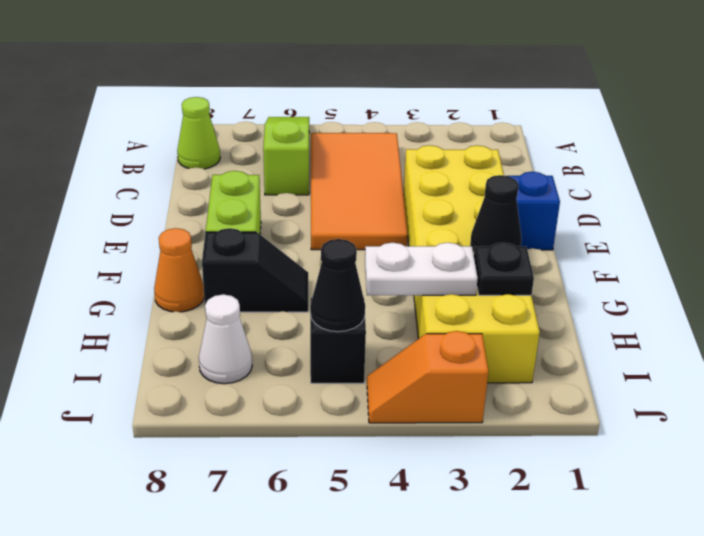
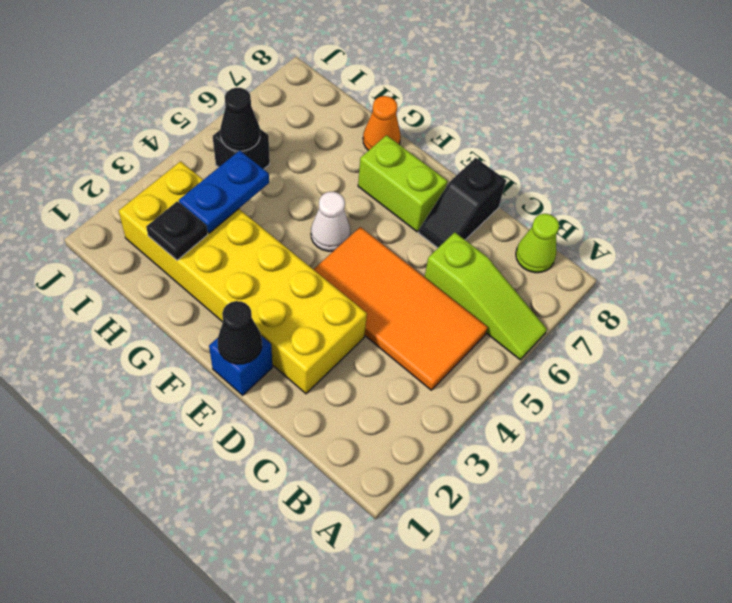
black 1x1 cone [470,175,522,252] -> black 1x1 cone moved to [218,301,262,364]
black 1x2 slope [202,228,308,312] -> black 1x2 slope moved to [419,158,506,248]
white 1x2 plate [365,243,478,295] -> blue 1x2 plate [179,150,269,233]
white 1x1 cone [199,294,252,384] -> white 1x1 cone moved to [311,192,350,251]
orange 1x2 slope [367,331,489,423] -> none

